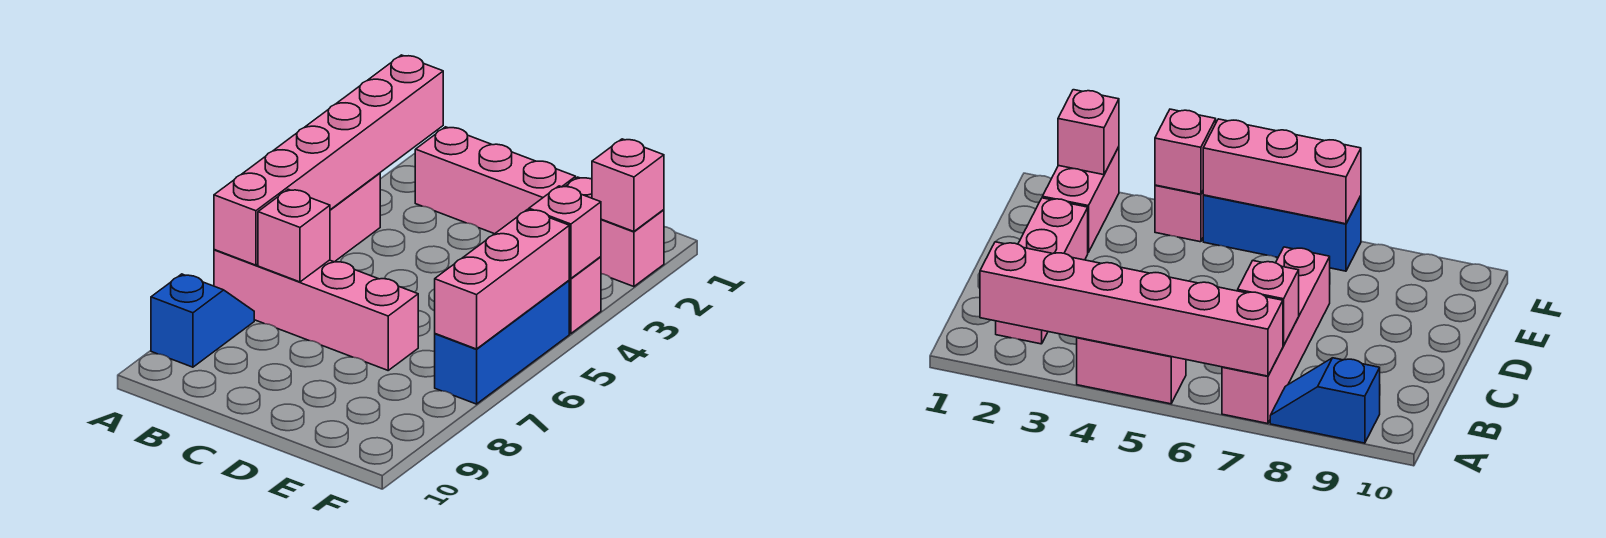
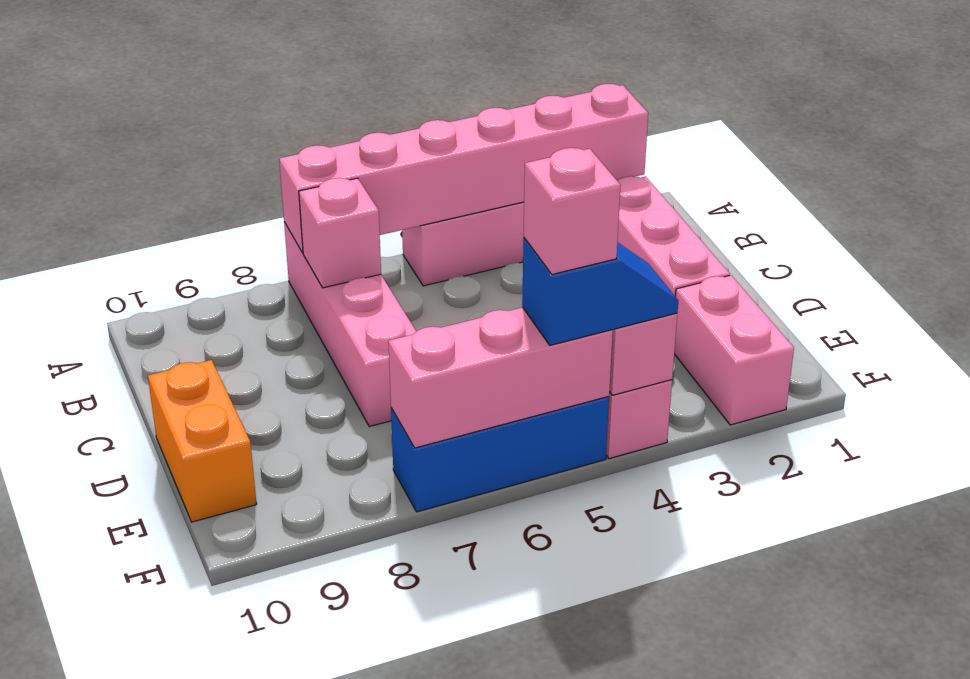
blue 1x2 slope [151,274,254,367] -> blue 1x2 slope moved to [522,238,678,345]
none -> orange 1x2 brick [148,360,257,522]
pink 1x1 brick [592,139,664,231] -> pink 1x1 brick moved to [524,148,620,274]

